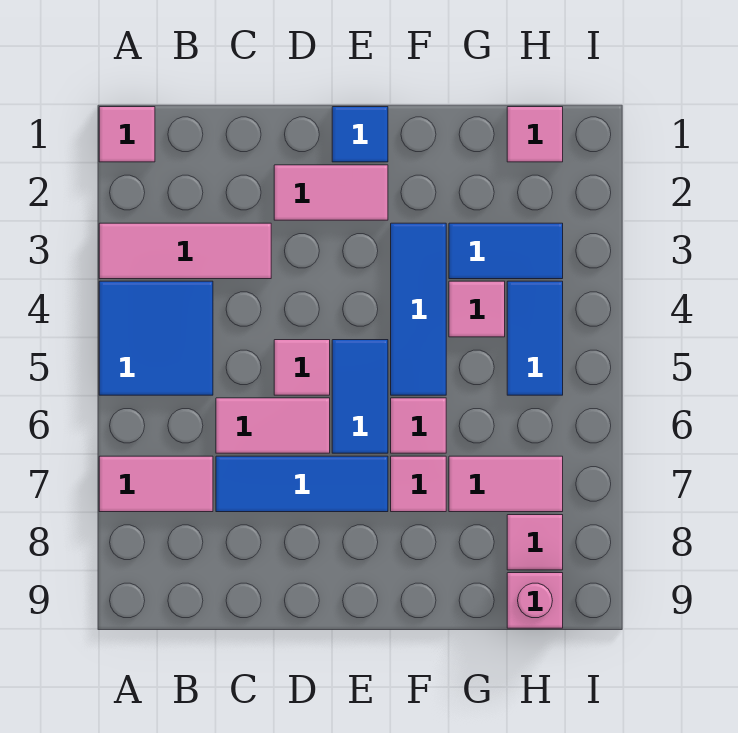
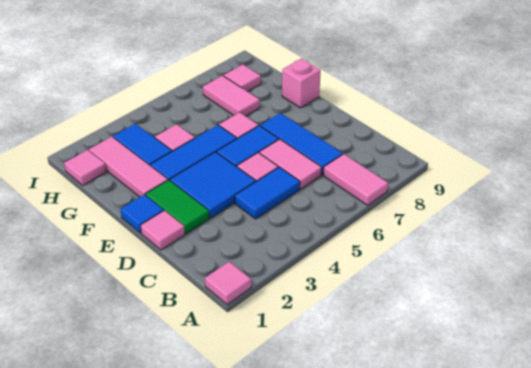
pink 1x3 tile [99,223,271,279] -> pink 1x3 tile moved to [89,137,168,197]
blue 2x2 tile [99,281,213,395] -> blue 2x2 tile moved to [170,152,256,218]
pink 1x2 tile [274,165,388,220] -> green 1x2 tile [146,180,209,234]
pink 1x1 tile [391,456,446,512] -> pink 1x1 tile moved to [140,210,185,250]
blue 1x2 tile [507,281,563,395] -> blue 1x2 tile moved to [235,167,300,219]
pink 1x1 brick [507,573,563,628] -> pink 1x1 brick moved to [282,59,321,108]

